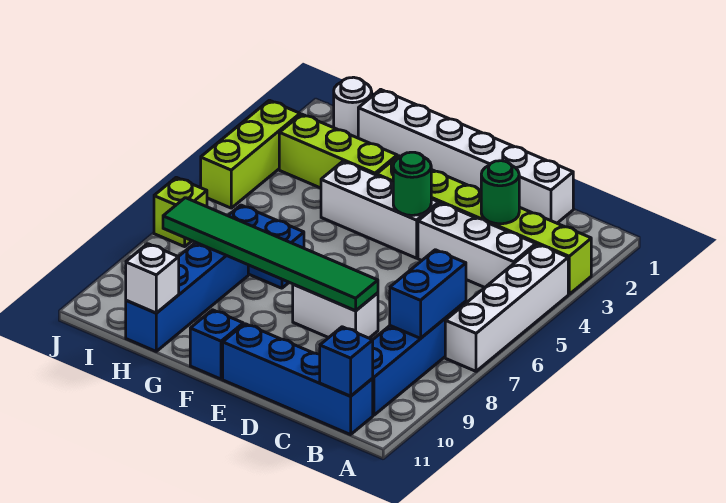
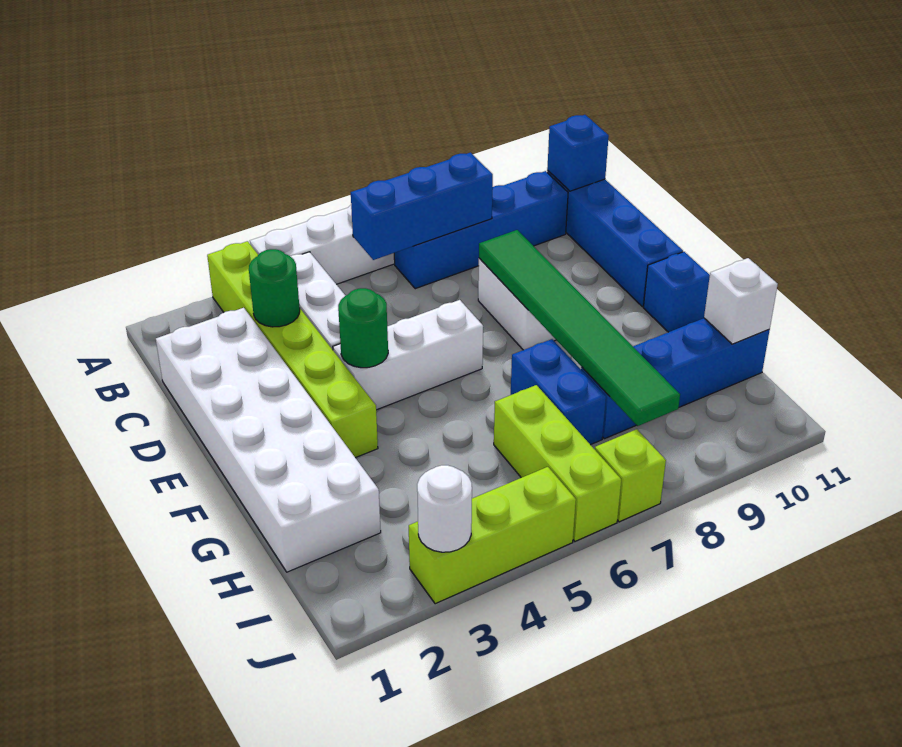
blue 1x2 brick [390,250,466,338] -> blue 1x3 brick [351,153,493,260]
white 1x6 brick [358,89,573,223] -> white 2x6 brick [156,308,381,572]
white 1x3 brick [321,161,439,258] -> white 1x3 brick turned to [333,300,483,410]
lime 1x3 brick [279,114,397,188] -> lime 1x3 brick moved to [494,385,621,541]
white 1x1 round brick [334,77,372,138] -> white 1x1 round brick moved to [417,465,472,552]

